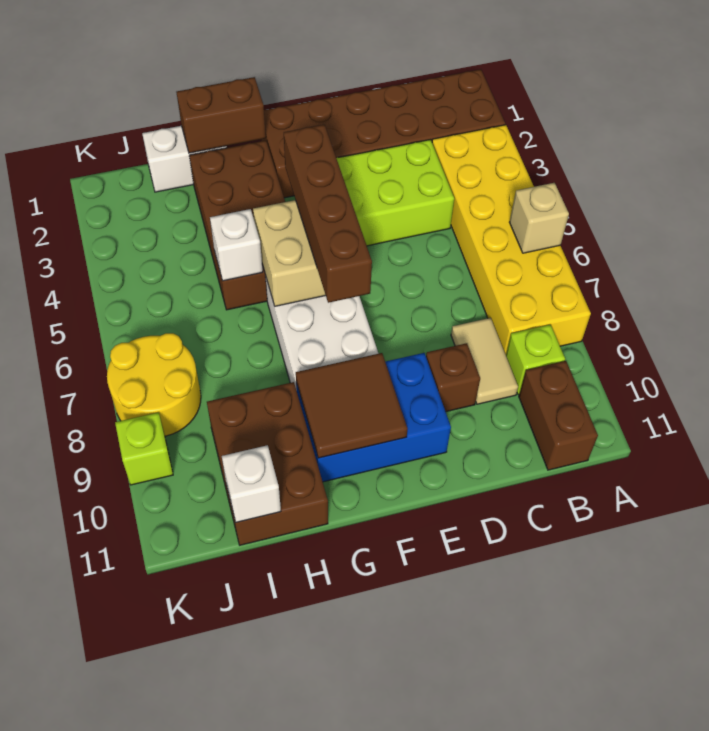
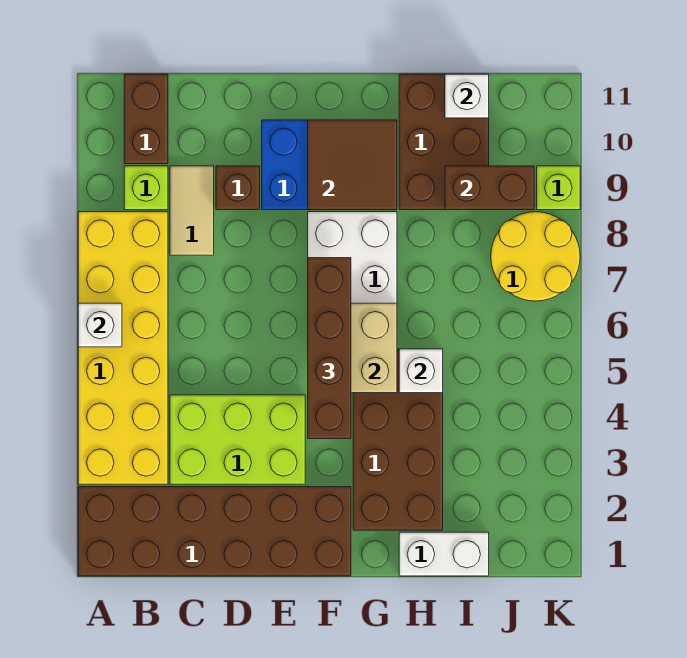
tan 1x1 brick [510,183,569,253] -> white 1x1 brick [78,303,122,347]
brown 1x2 brick [176,77,266,153] -> brown 1x2 brick moved to [445,166,534,210]

